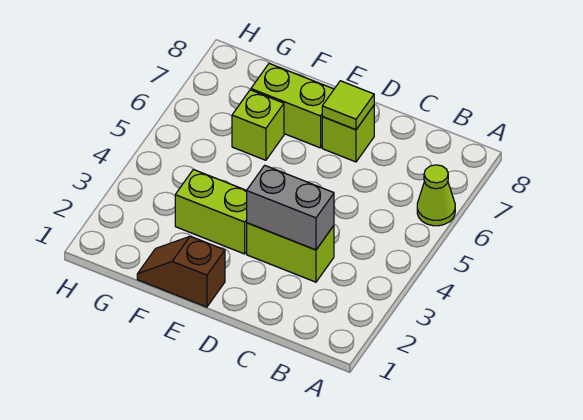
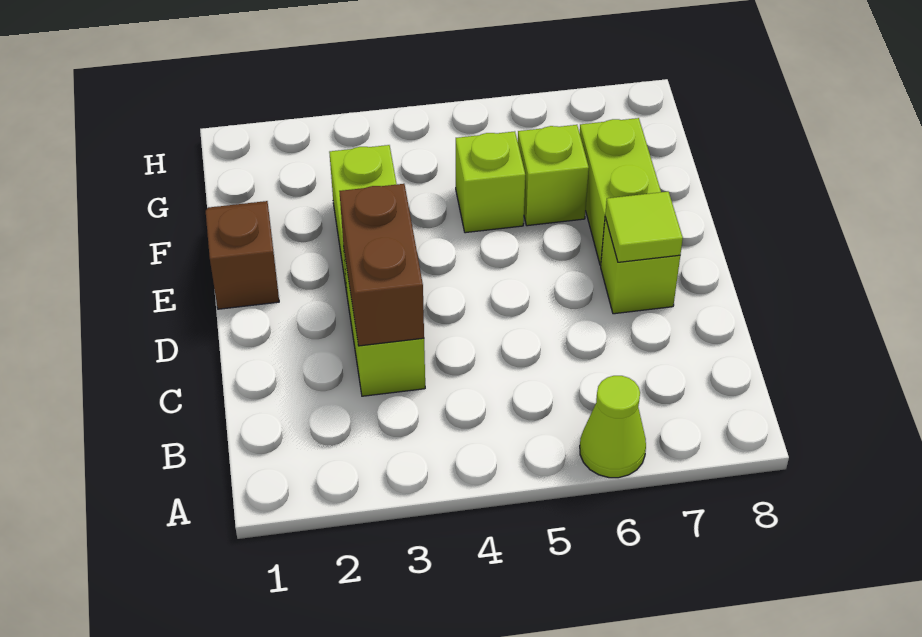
grey 1x2 brick [247,165,334,250] -> brown 1x2 brick [339,184,424,346]
none -> lime 1x1 brick [456,131,525,233]

